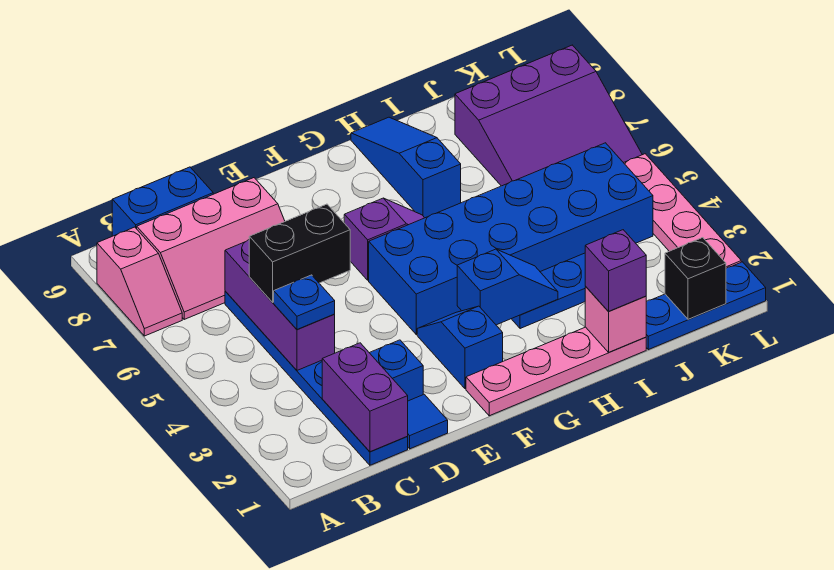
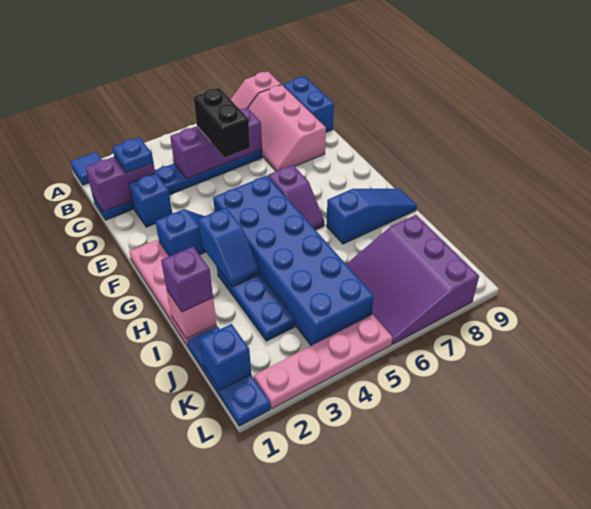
blue 1x1 plate [274,275,335,329] -> blue 1x1 plate moved to [112,137,153,173]
blue 1x1 tile [407,394,448,449] -> blue 1x1 tile moved to [71,152,102,185]
black 1x1 brick [665,238,726,319] -> blue 1x1 brick [200,324,251,390]

